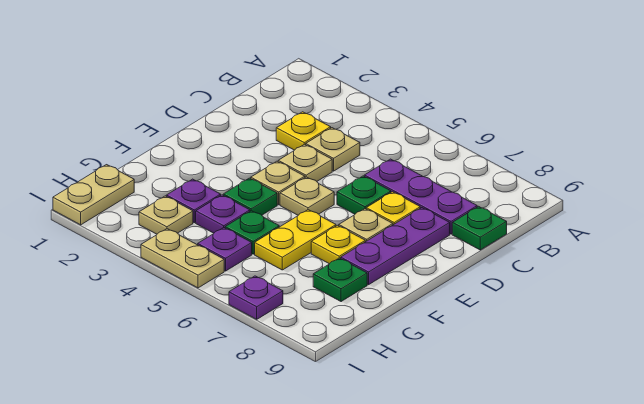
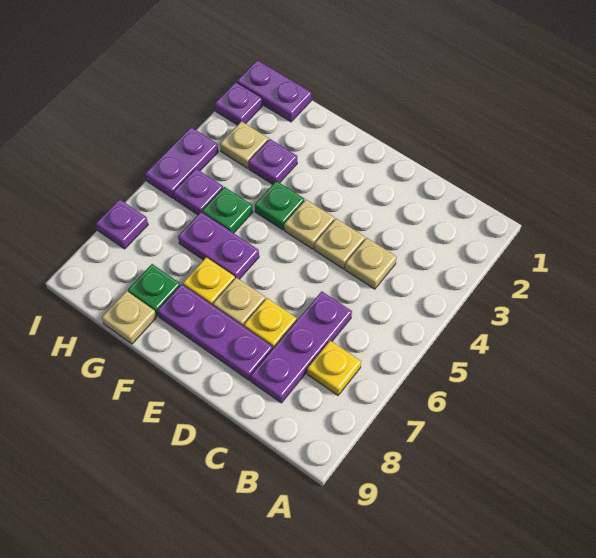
yellow 1x1 plate [276,112,331,150] -> yellow 1x1 plate moved to [307,341,361,395]
green 1x1 plate [452,206,507,250] -> none
green 1x1 plate [337,176,391,214] -> none
tan 1x1 plate [280,177,334,215] -> tan 1x1 plate moved to [102,291,156,344]
yellow 1x2 plate [255,210,336,270] -> purple 1x2 plate [178,212,259,279]
purple 1x1 plate [196,195,250,233] -> purple 1x1 plate moved to [215,82,262,125]
tan 1x2 plate [53,165,134,225] -> purple 1x2 plate [237,60,311,122]
tan 1x2 plate [141,229,224,288] -> purple 1x2 plate [145,127,218,198]

